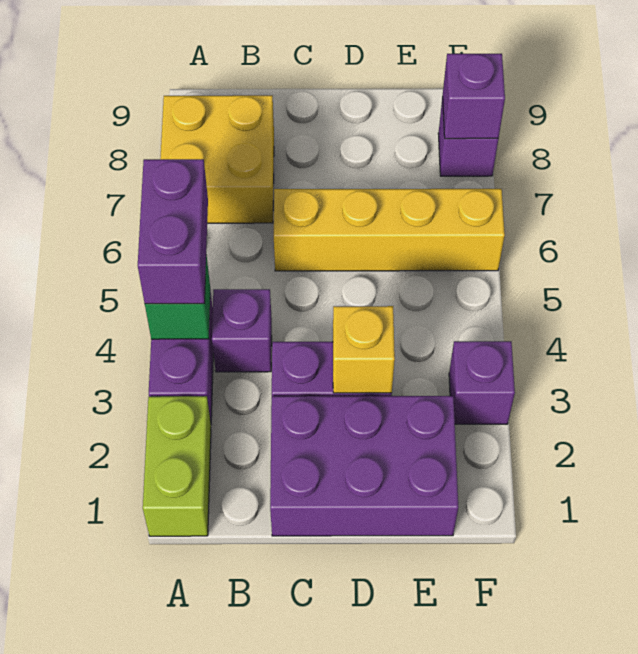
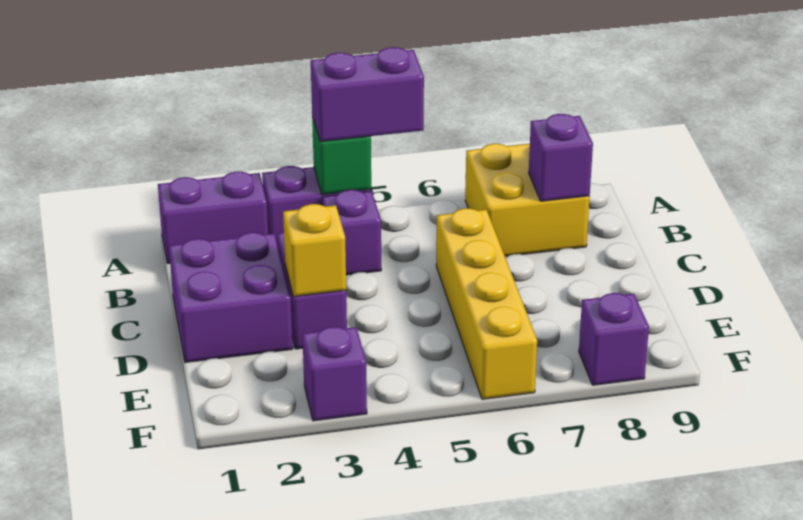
lime 1x2 brick [143,396,211,536] -> purple 1x2 brick [158,172,268,264]
purple 2x3 brick [270,396,458,536] -> purple 2x2 brick [169,233,293,362]
purple 1x1 brick [443,54,505,139] -> purple 1x1 brick moved to [529,114,593,201]

